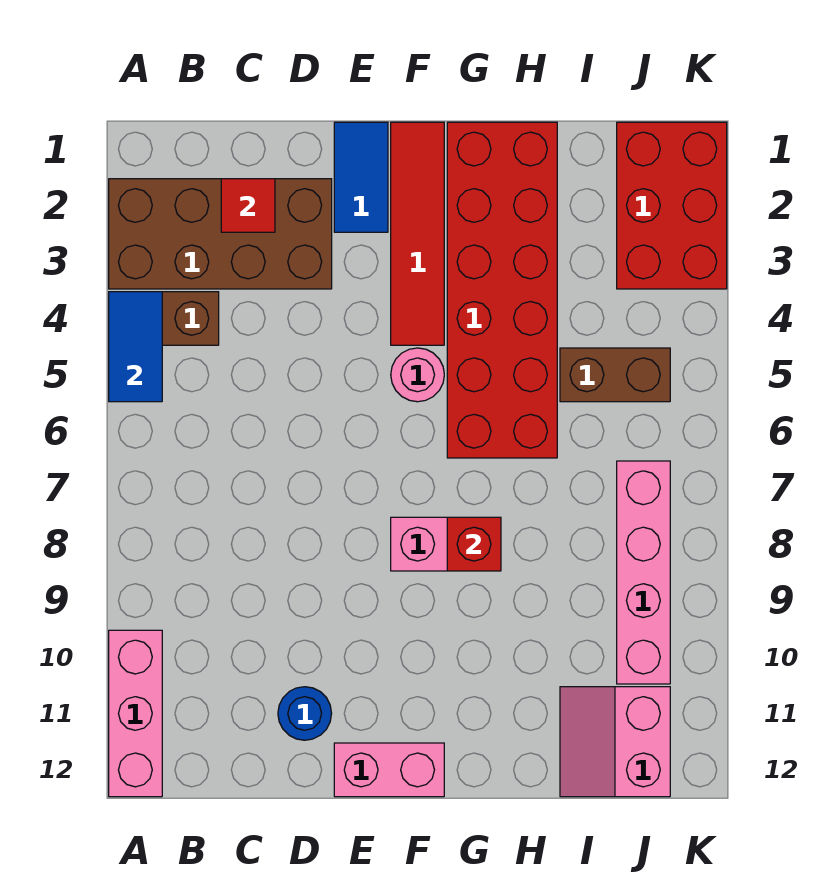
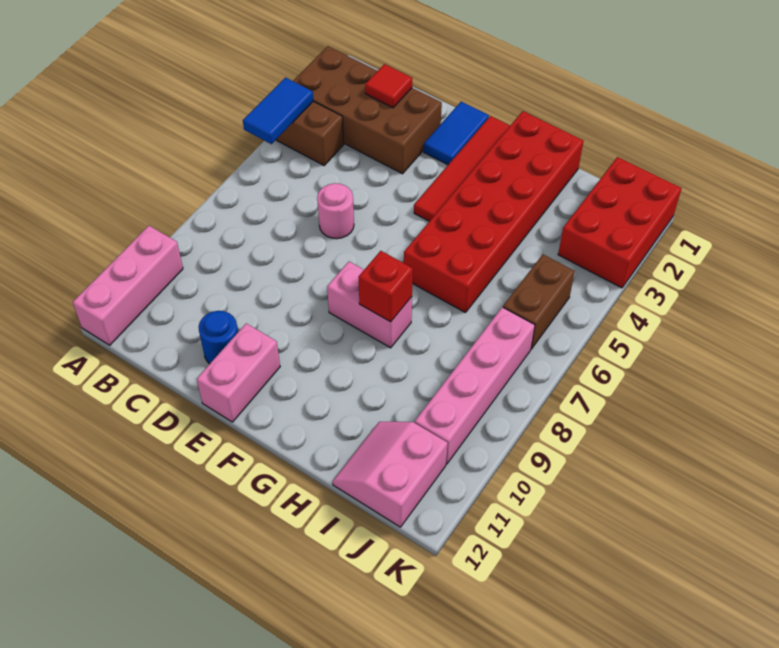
pink 1x2 brick [334,743,444,797] -> pink 1x2 brick turned to [197,323,280,422]
pink 1x1 round brick [391,348,444,402] -> pink 1x1 round brick moved to [317,183,354,239]
brown 1x2 brick [560,348,670,402] -> brown 1x2 brick turned to [503,254,575,349]

